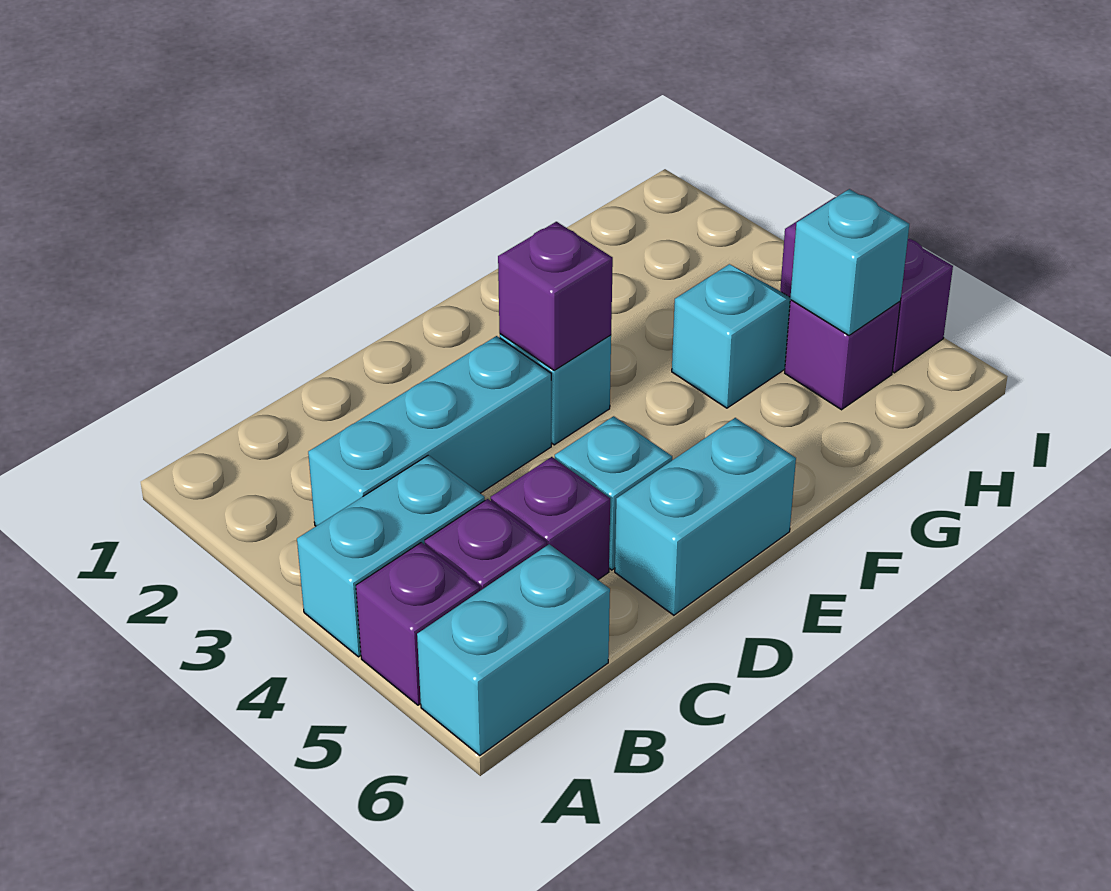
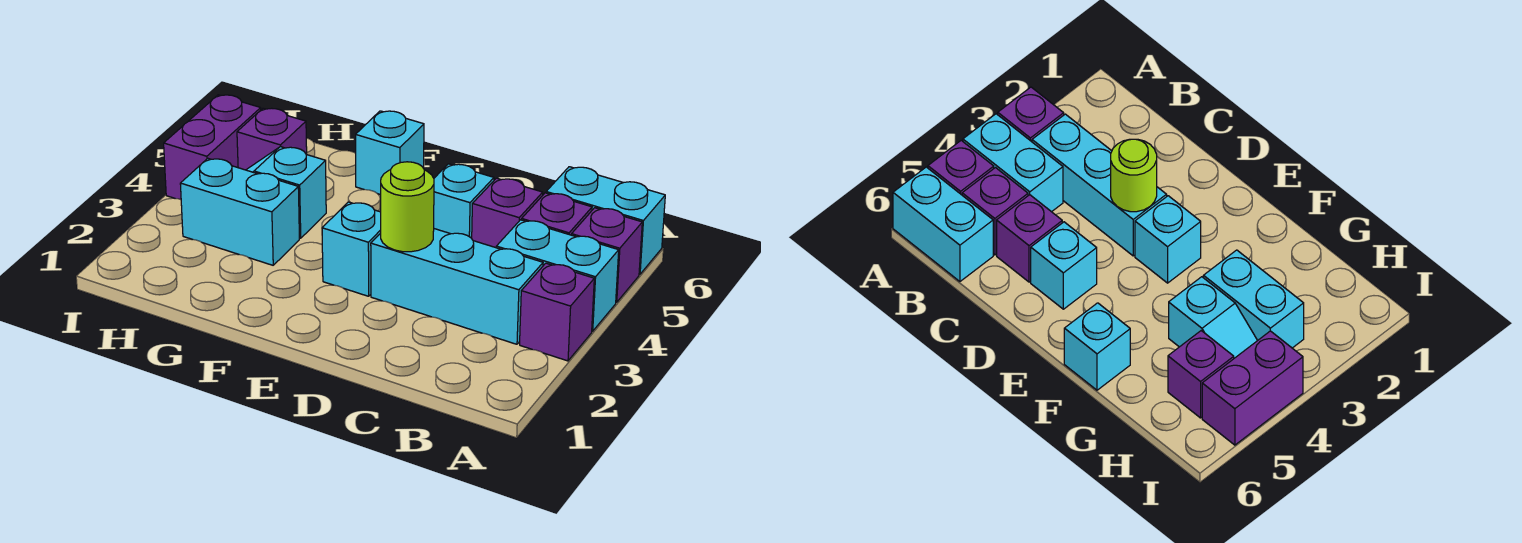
none -> lime 1x1 round brick [381,162,434,252]
cyan 1x2 brick [615,418,796,615] -> cyan 1x2 brick moved to [180,158,299,265]
purple 1x1 brick [498,222,613,370] -> purple 1x1 brick moved to [520,263,594,361]
cyan 1x1 brick [790,189,909,336] -> cyan 1x1 brick moved to [356,111,424,195]

